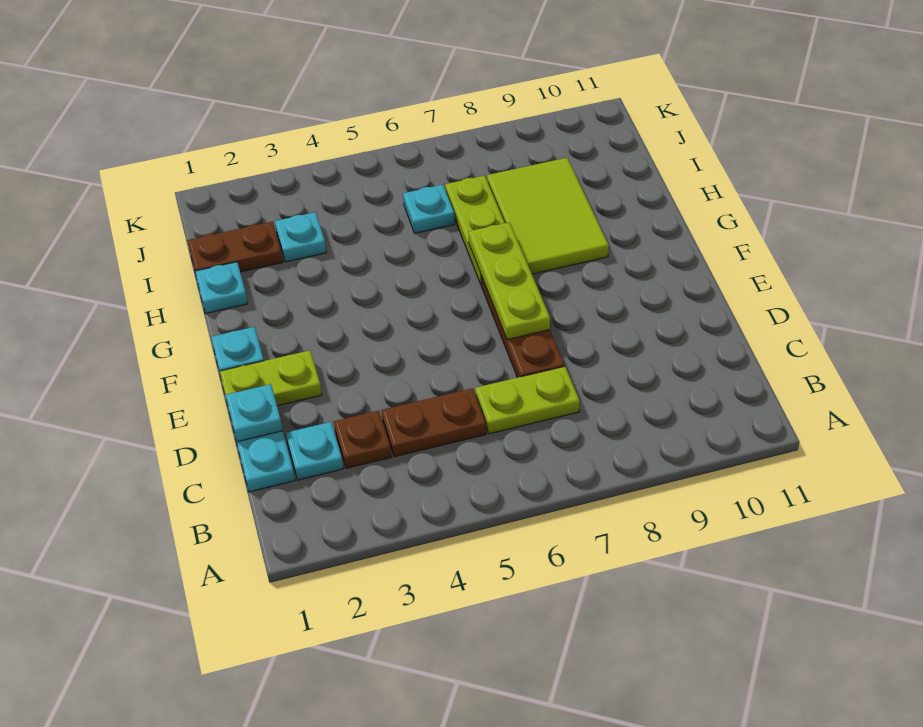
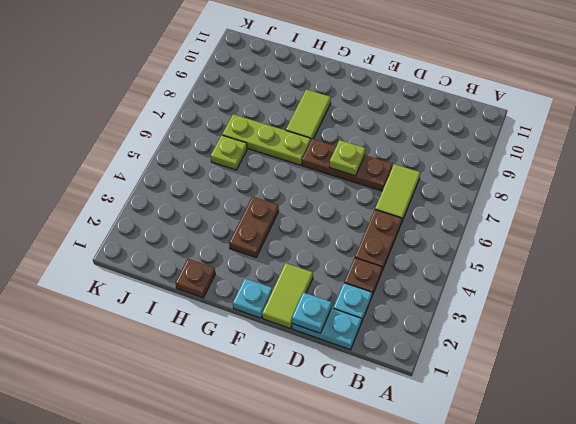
lime 1x2 plate [475,366,580,434] -> lime 1x2 tile [375,164,420,223]
lime 1x2 plate [219,350,322,406] -> lime 1x2 tile [262,263,313,329]
lime 1x3 plate [468,222,550,340] -> lime 1x1 plate [329,140,366,176]
lime 2x3 tile [487,158,609,274] -> lime 1x2 tile [286,90,331,139]
cyan 1x1 plate [195,262,248,314] -> brown 1x1 plate [175,259,215,298]
brown 1x2 plate [188,222,283,272] -> brown 1x2 plate moved to [229,197,279,257]
cyan 1x1 plate [275,212,326,262] -> none
cyan 1x1 plate [403,185,455,233] -> lime 1x1 plate [211,135,247,170]

